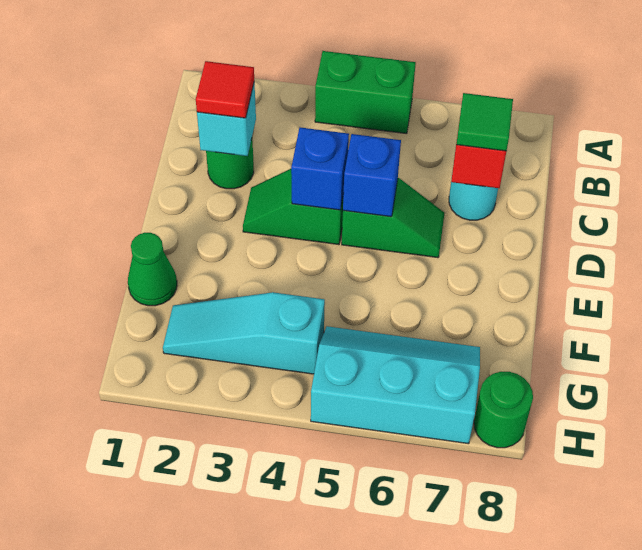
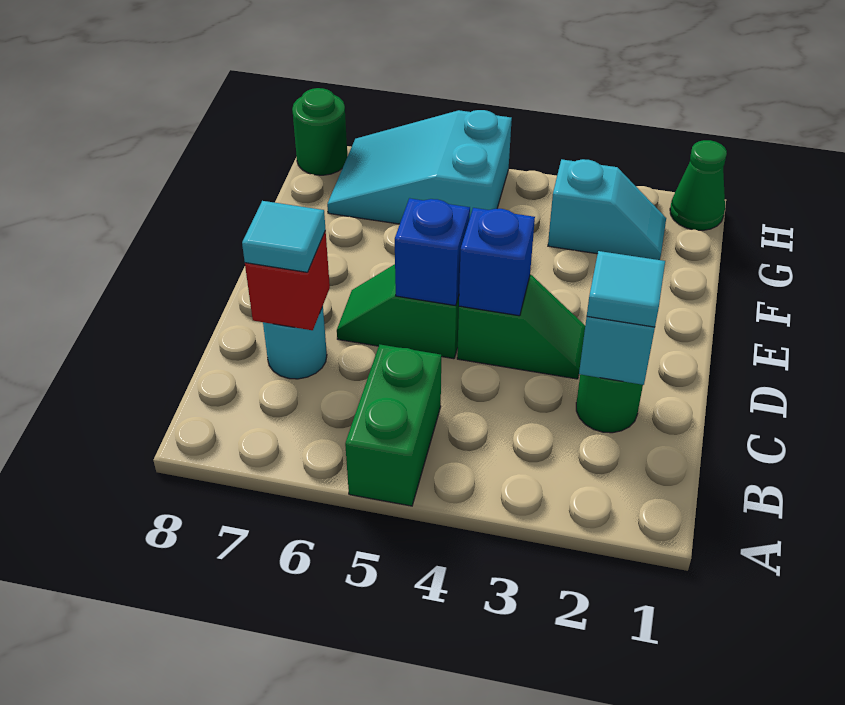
green 1x2 brick [315,51,416,134] -> green 1x2 brick turned to [345,344,441,506]
red 1x1 tile [196,61,254,118] -> cyan 1x1 tile [587,251,665,327]
green 1x1 tile [456,93,513,151] -> cyan 1x1 tile [242,201,326,272]
green 1x1 cone [128,233,177,306] -> green 1x1 cone moved to [670,140,727,230]
cyan 1x3 slope [163,292,325,374] -> cyan 1x2 slope [548,159,666,260]
cyan 2x3 slope [311,326,480,444] -> cyan 2x3 slope turned to [327,110,512,224]

